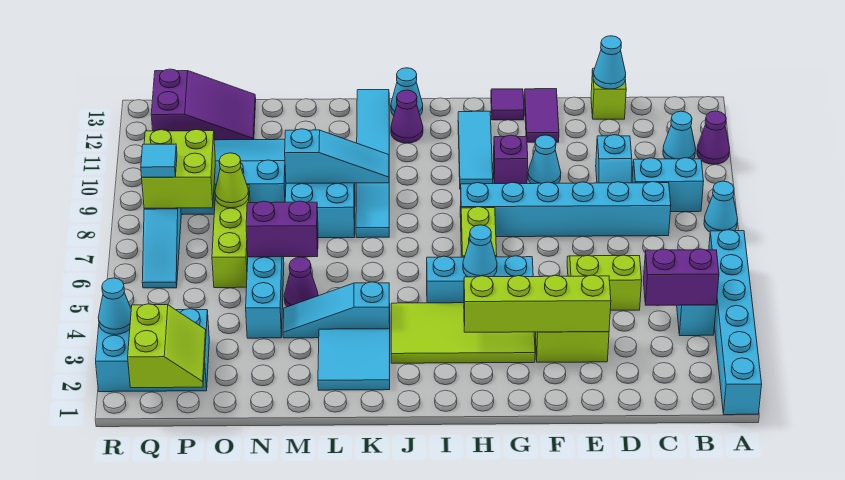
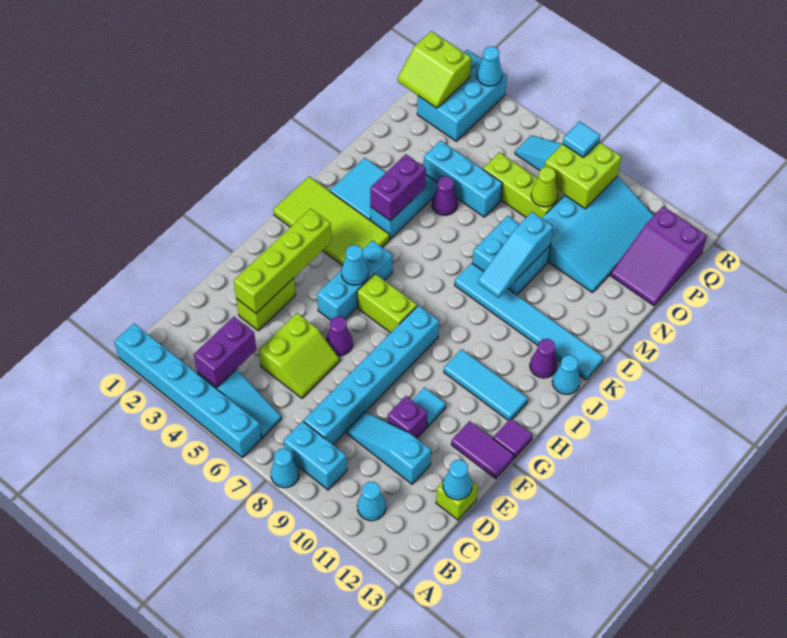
purple 1x1 cone [697,111,730,164] -> purple 1x1 cone moved to [326,316,353,356]
cyan 1x2 brick [632,158,704,212] -> cyan 1x2 brick turned to [283,421,347,490]
cyan 1x2 slope [596,135,632,183] -> cyan 1x3 slope [346,412,431,484]
cyan 1x1 cone [528,135,561,184] -> cyan 1x1 tile [412,387,446,427]
lime 2x4 tile [391,303,535,363] -> lime 2x4 tile turned to [273,177,390,266]
purple 1x1 brick [493,135,528,184] -> purple 1x1 brick moved to [388,396,428,438]
purple 1x2 brick [246,201,318,257] -> purple 1x2 brick moved to [370,154,426,221]

